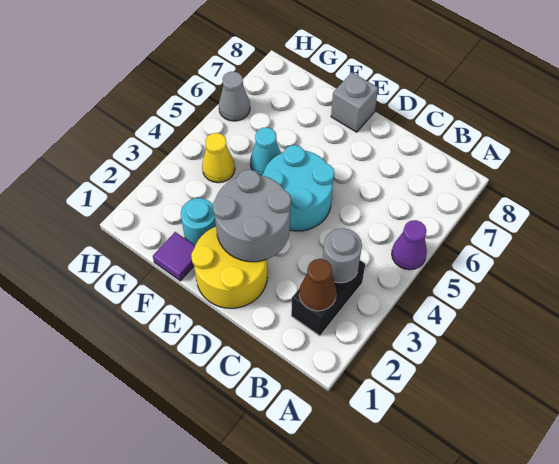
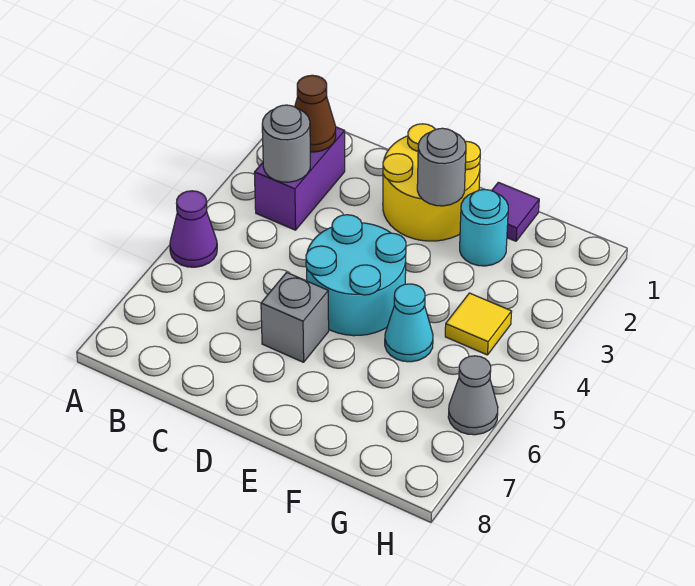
black 1x2 brick [291,260,365,336] -> purple 1x2 brick [254,127,345,230]
grey 2x2 round brick [213,169,291,262] -> grey 1x1 round brick [417,128,466,206]
grey 1x1 brick [331,72,378,132] -> grey 1x1 brick moved to [261,272,329,362]
yellow 1x1 cone [202,133,235,183] -> yellow 1x1 tile [445,293,512,355]

